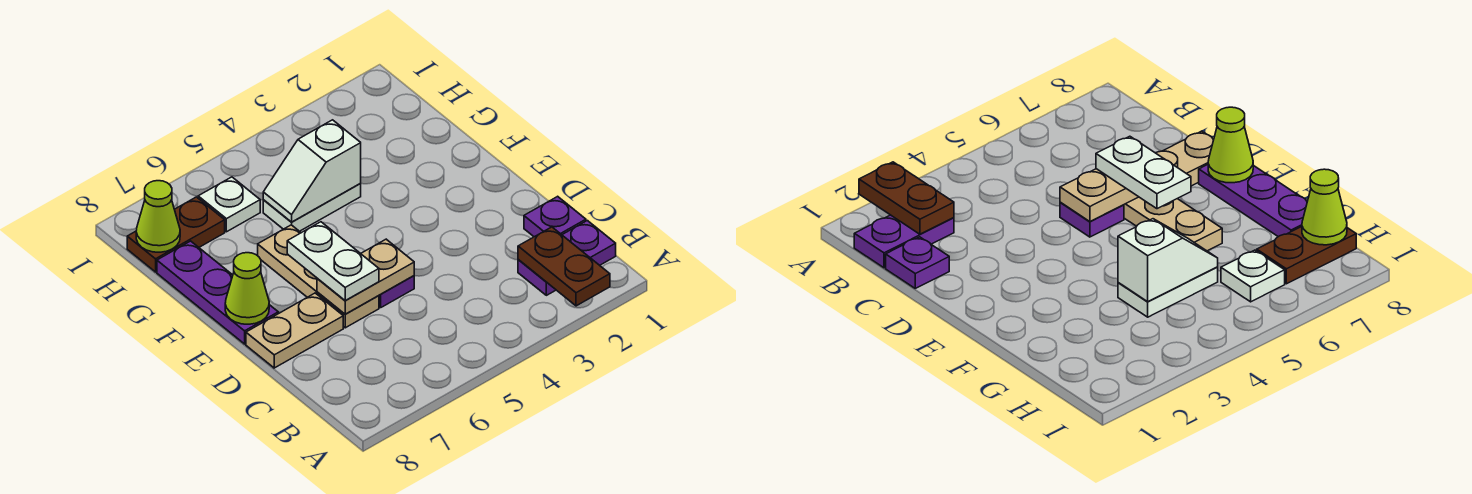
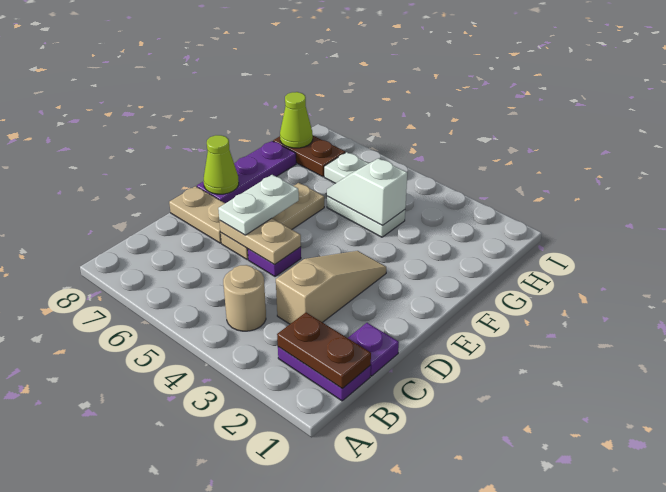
brown 1x2 plate [518,227,610,306] -> brown 1x2 plate turned to [277,313,371,389]
none -> tan 1x1 round brick [223,265,266,331]
none -> tan 1x3 slope [276,251,386,324]

